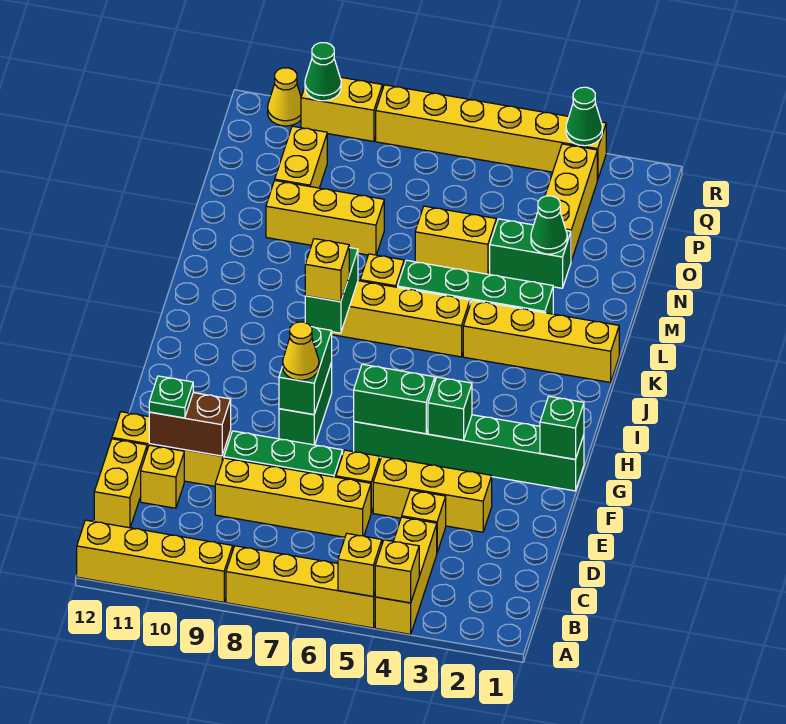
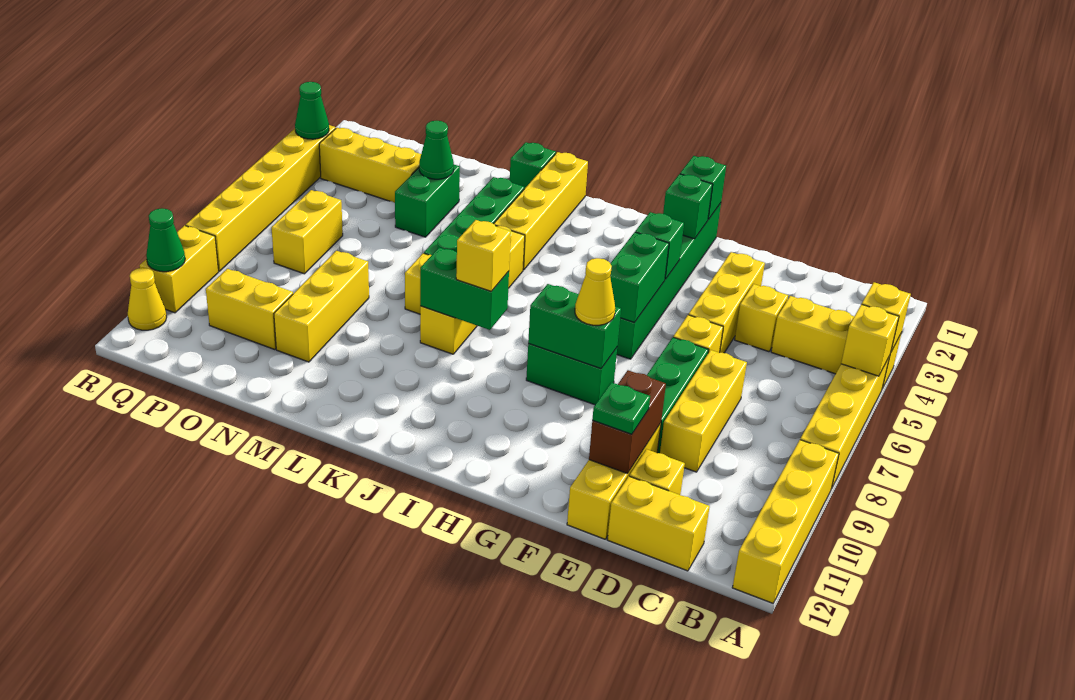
yellow 1x4 brick [215,458,371,537] -> yellow 1x3 brick [660,350,747,472]
none -> green 1x1 brick [663,174,713,239]
none -> green 1x1 brick [510,142,556,189]
yellow 1x2 brick [415,206,496,274] -> yellow 1x2 brick moved to [271,190,343,274]

